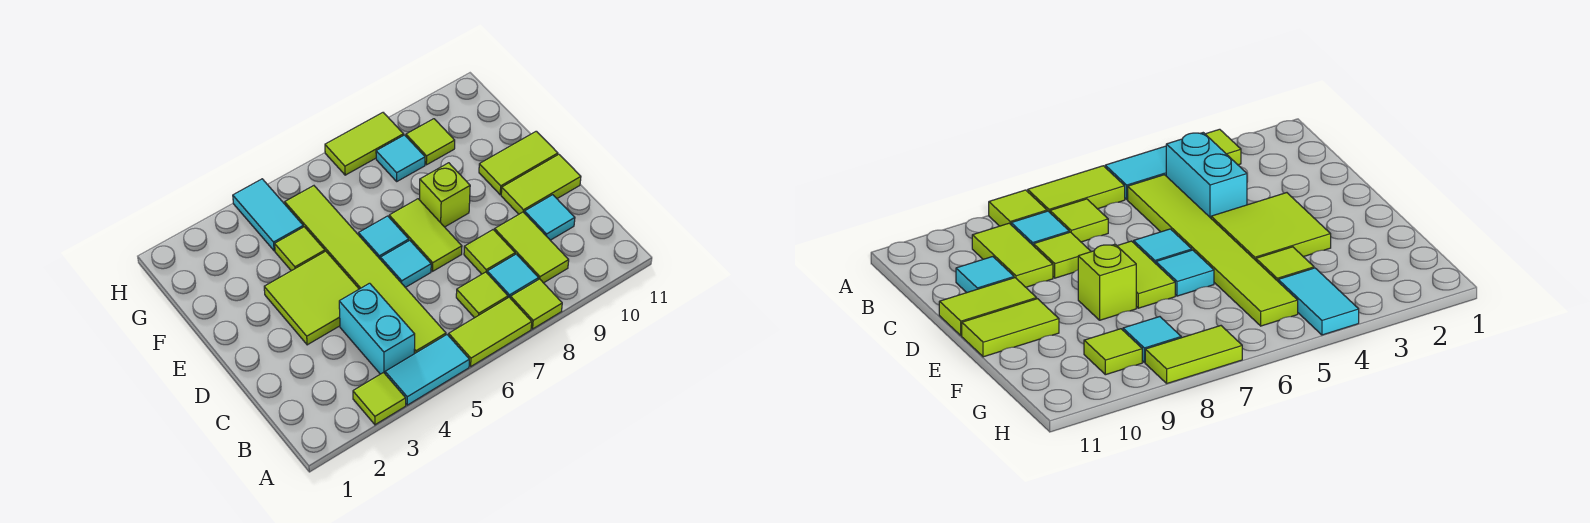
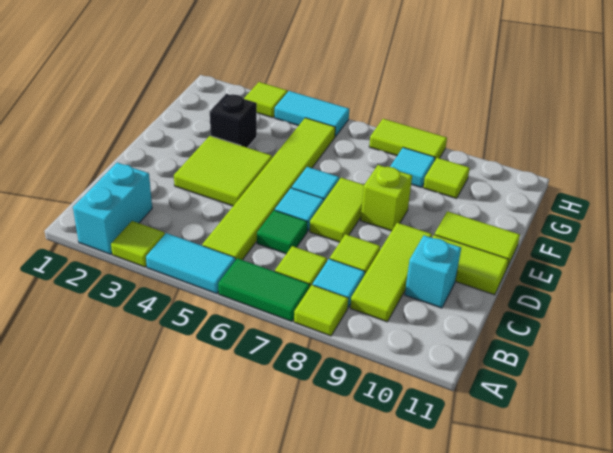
lime 1x2 tile [449,297,532,366] -> green 1x2 tile [218,258,310,322]
cyan 1x2 brick [339,283,415,374] -> cyan 1x2 brick moved to [73,163,152,254]
lime 1x2 tile [495,212,569,283] -> lime 1x3 tile [350,223,432,322]
none -> green 1x1 tile [257,210,307,254]
cyan 1x1 tile [525,195,575,240] -> cyan 1x1 brick [405,235,461,308]
none -> black 1x1 brick [210,94,257,148]
lime 1x1 tile [275,227,325,271] -> lime 1x1 tile moved to [244,82,288,118]
cyan 1x2 tile [233,179,303,251] -> cyan 1x2 tile turned to [275,91,349,137]

